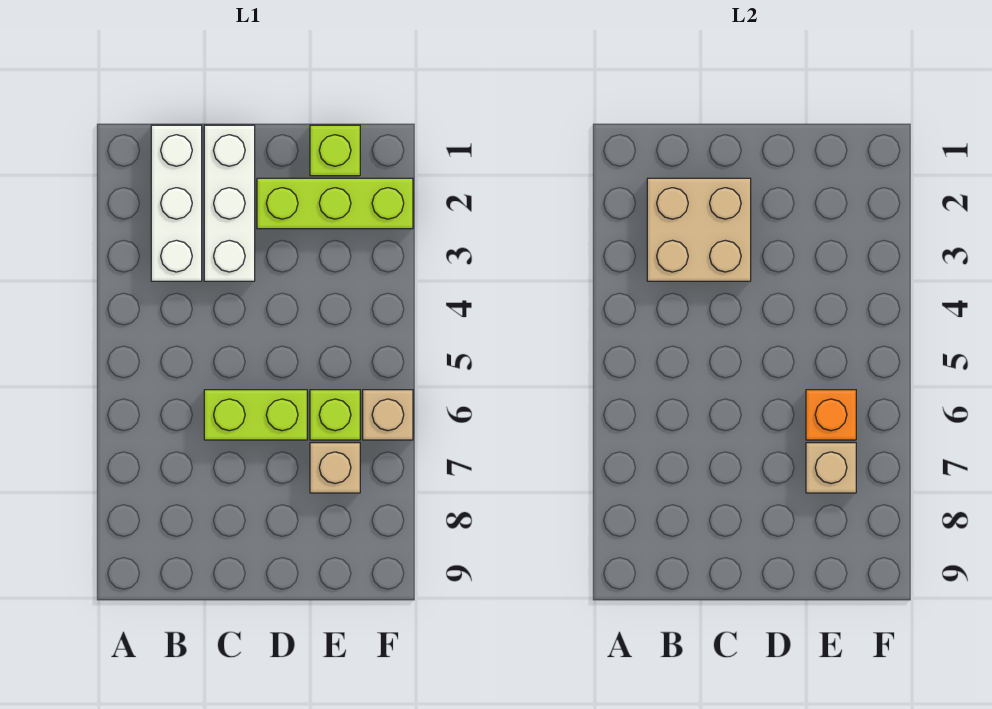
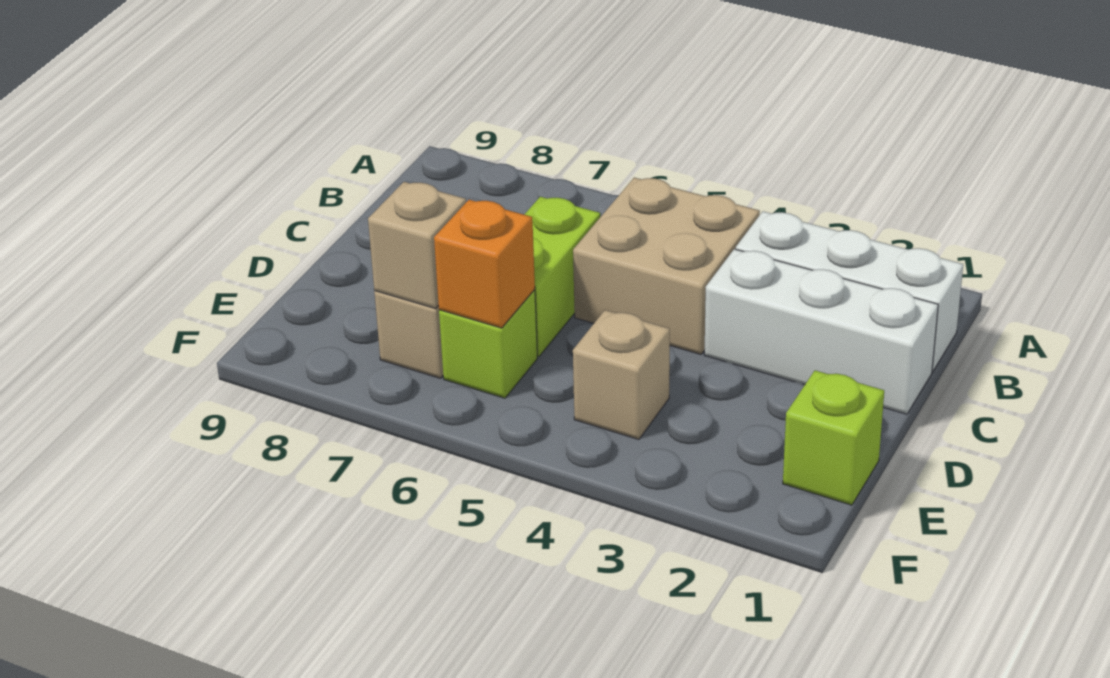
tan 2x2 brick [647,178,751,281] -> tan 2x2 brick moved to [573,177,760,354]
lime 1x3 brick [257,178,413,229] -> none
tan 1x1 brick [363,390,413,440] -> tan 1x1 brick moved to [573,310,670,440]

